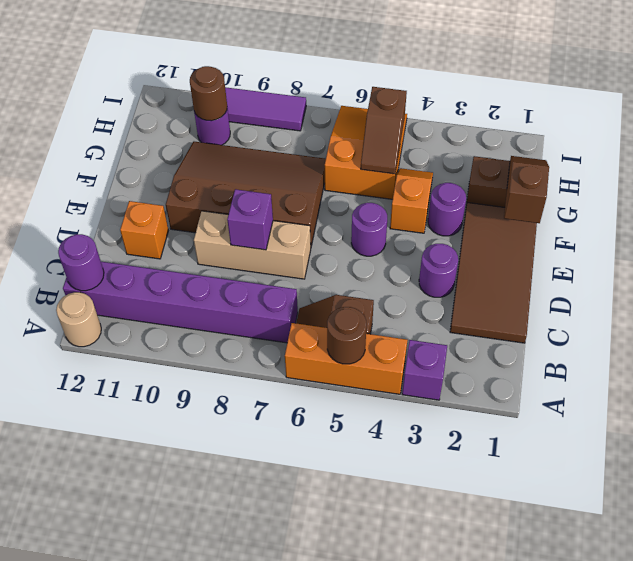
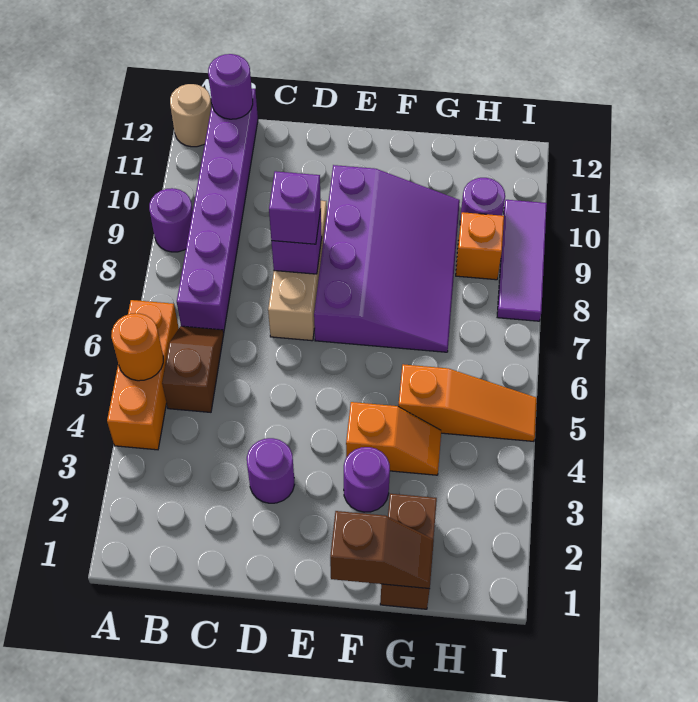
purple 1x1 brick [402,340,447,400] -> purple 1x1 brick moved to [269,171,321,244]
brown 1x1 round brick [327,307,366,364] -> orange 1x1 round brick [111,313,163,381]
brown 2x4 tile [450,203,537,343] -> none
orange 1x1 brick [120,201,168,259] -> orange 1x1 brick moved to [456,212,504,280]
purple 1x1 round brick [351,203,387,256] -> purple 1x1 round brick moved to [149,188,193,252]
brown 3x4 slope [166,142,326,246] -> purple 3x4 slope [314,165,460,352]
orange 2x3 slope [325,106,407,199] -> orange 1x3 slope [398,364,537,441]
brown 1x2 slope [361,87,407,174] -> none
brown 1x1 round brick [190,66,227,121] -> none

